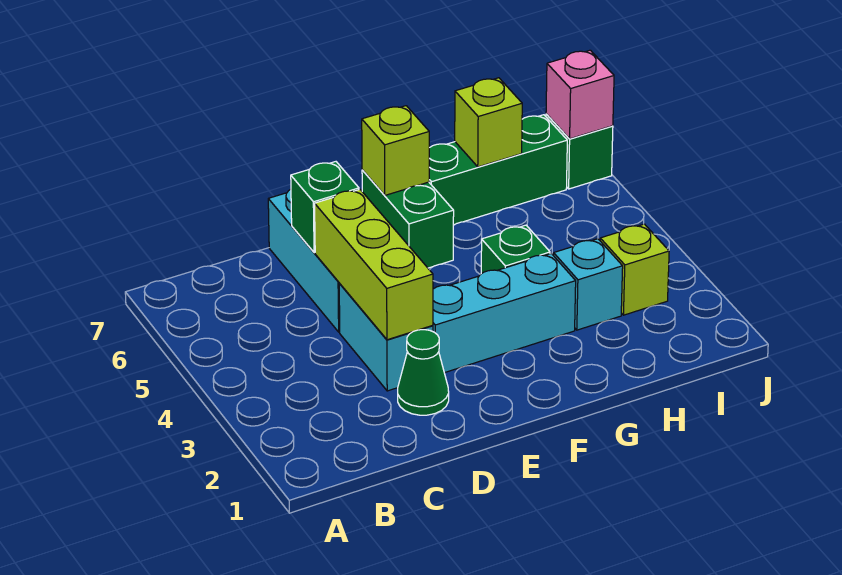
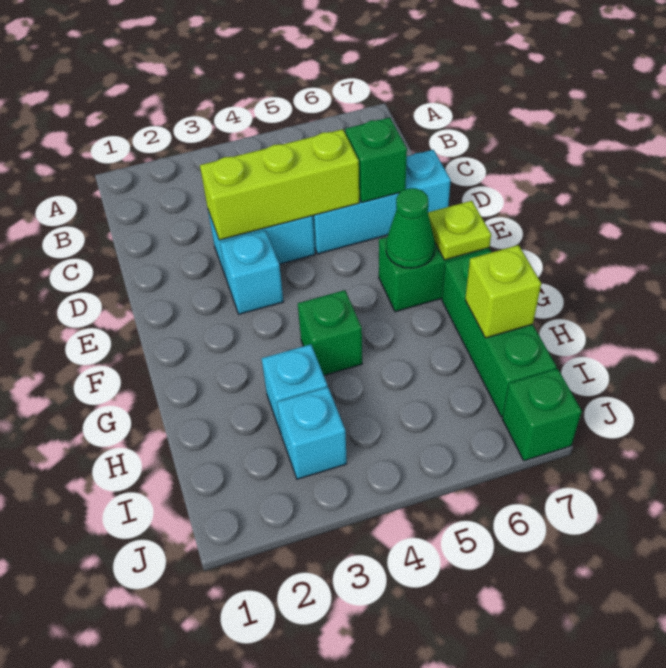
green 1x1 cone [398,330,449,415] -> green 1x1 cone moved to [386,188,435,268]
cyan 1x3 brick [433,254,576,373] -> cyan 1x1 brick [220,230,283,314]
lime 1x1 brick [362,106,429,195] -> lime 1x1 plate [428,201,491,260]
lime 1x1 brick [600,224,669,315] -> cyan 1x1 brick [277,387,347,479]
pink 1x1 brick [546,50,614,139] -> none

